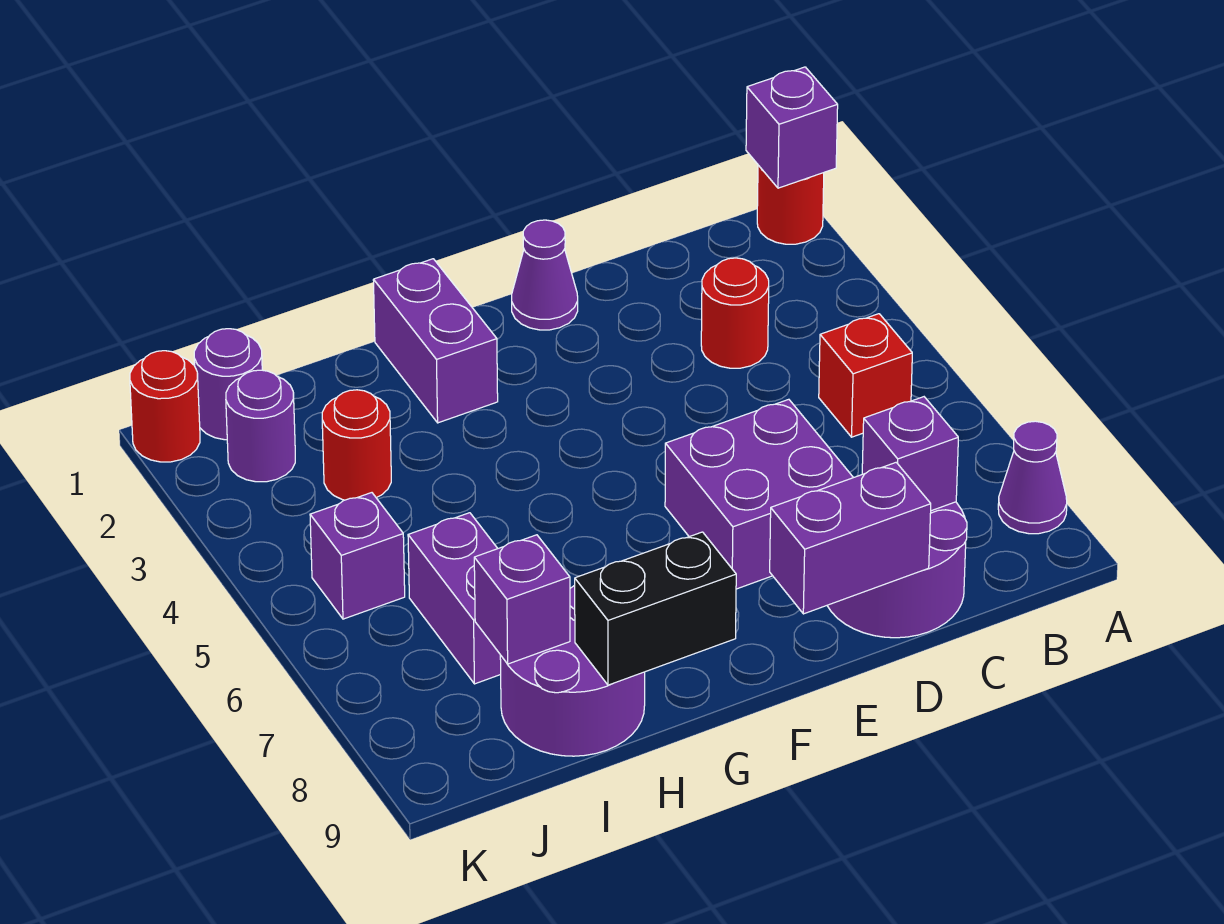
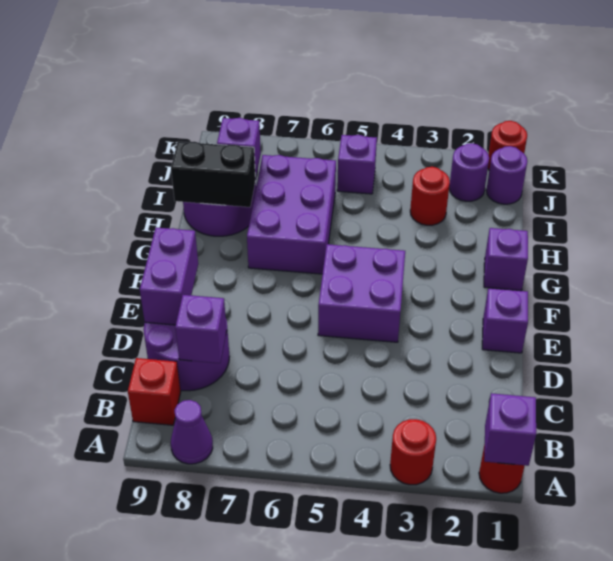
red 1x1 brick [819,314,912,437] -> red 1x1 brick moved to [128,358,181,425]
red 1x1 round brick [701,258,769,368] -> red 1x1 round brick moved to [390,419,436,485]
purple 2x2 brick [665,399,853,589] -> purple 2x2 brick moved to [318,244,405,342]
purple 1x1 cone [512,220,578,330] -> purple 1x1 brick [482,288,528,353]
purple 1x2 brick [373,259,498,423] -> purple 1x1 brick [484,228,528,291]
black 1x2 brick [575,532,736,685] -> black 1x2 brick turned to [171,141,256,207]
purple 1x2 brick [408,513,501,684] -> purple 2x3 brick [247,155,336,274]

